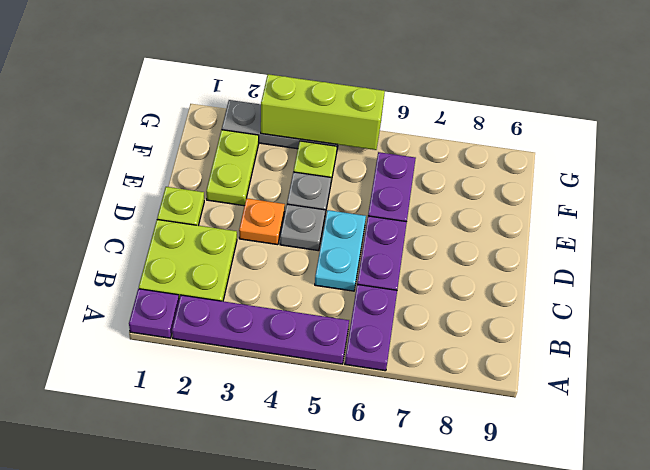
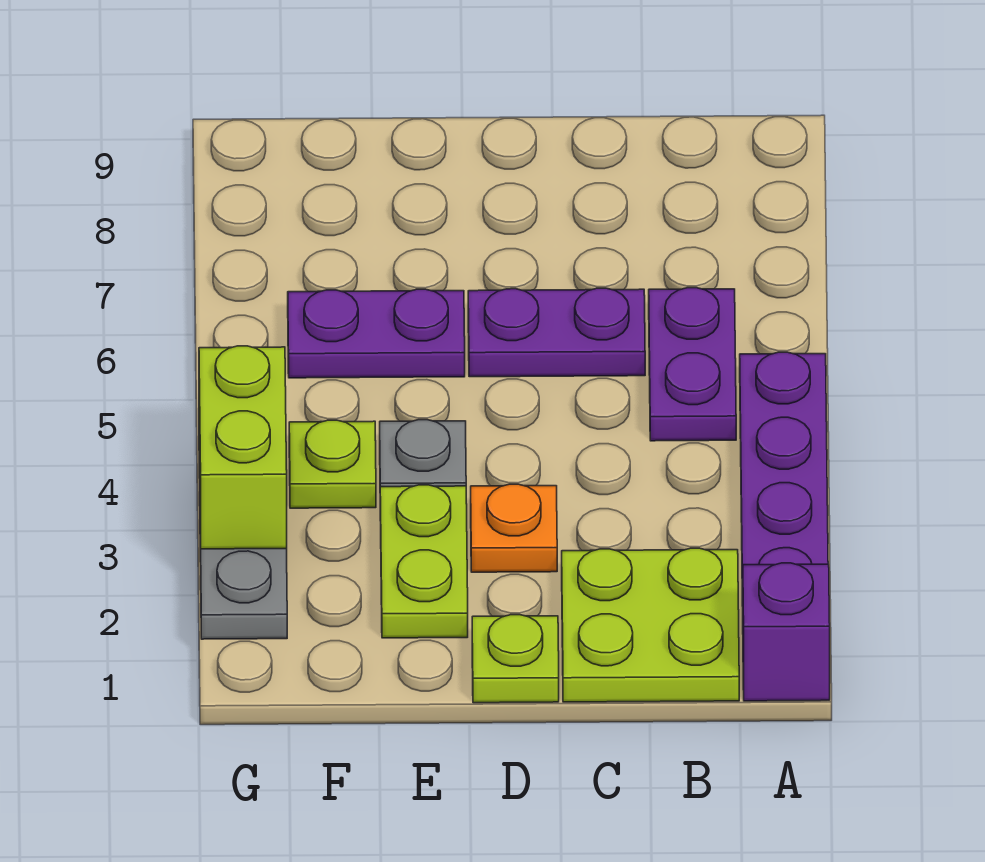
purple 1x1 plate [129,289,179,338] -> purple 1x1 brick [743,563,830,701]
purple 1x2 plate [345,284,397,371] -> purple 1x2 plate turned to [649,288,736,441]
cyan 1x2 plate [315,210,366,291] -> none
grey 1x1 plate [280,204,325,251] -> none
lime 1x2 plate [206,130,259,206] -> lime 1x2 plate turned to [380,485,468,638]
lime 1x3 brick [261,74,385,150] -> lime 1x2 brick [199,346,287,549]

